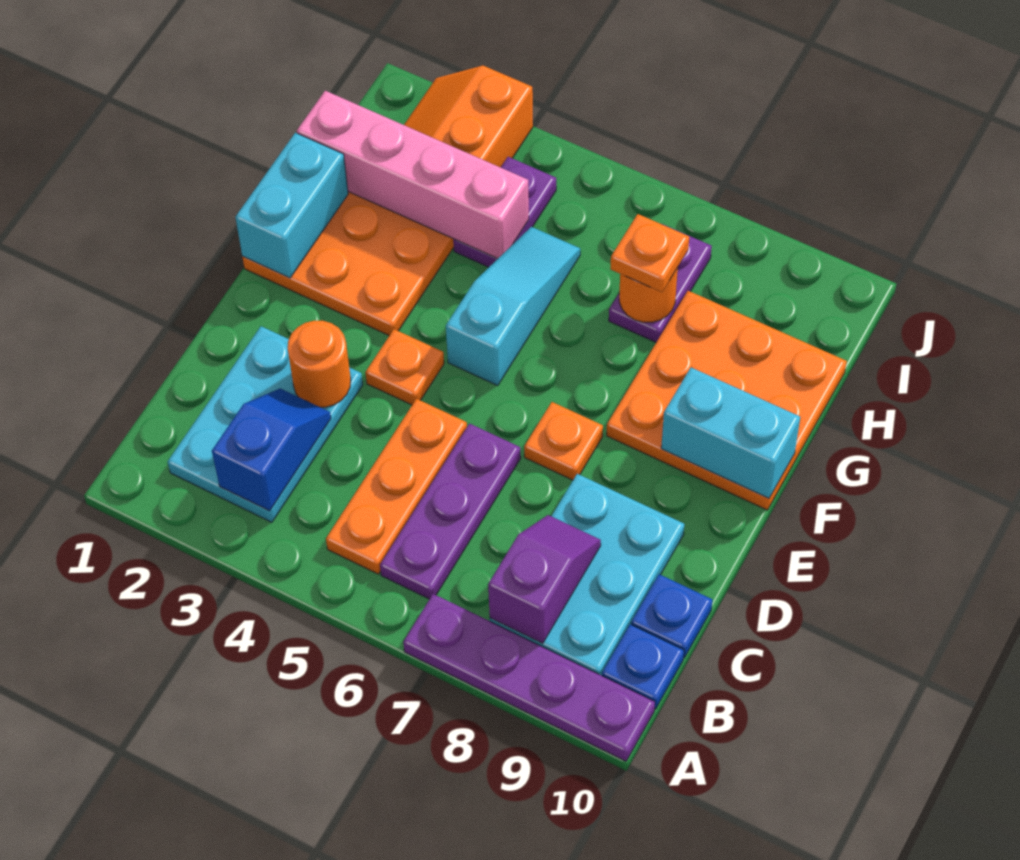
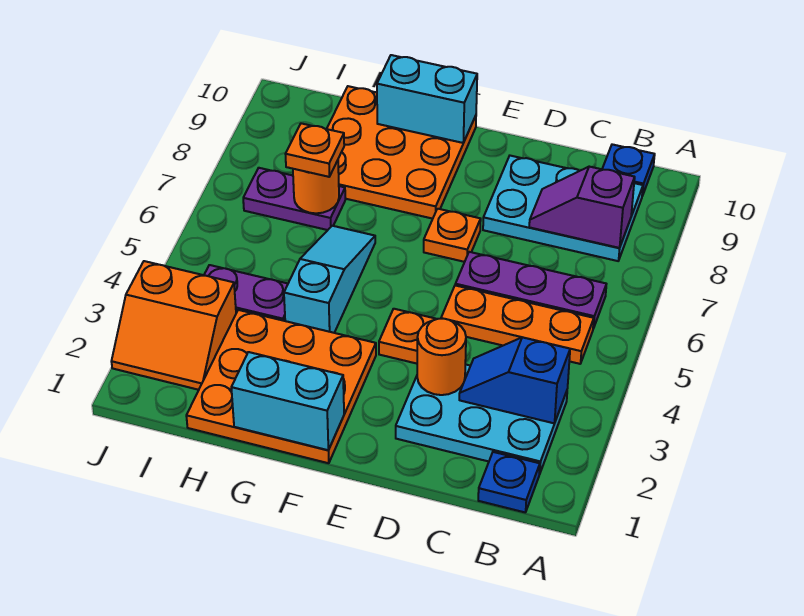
purple 1x4 plate [403,594,655,761] -> none
blue 1x1 plate [631,574,712,658] -> blue 1x1 plate moved to [478,452,540,512]
cyan 1x3 slope [446,227,580,386] -> cyan 1x3 slope turned to [284,226,375,333]
cyan 1x2 brick [661,367,800,498] -> cyan 1x2 brick turned to [377,55,477,143]
pink 1x4 brick [297,91,529,259] -> none

